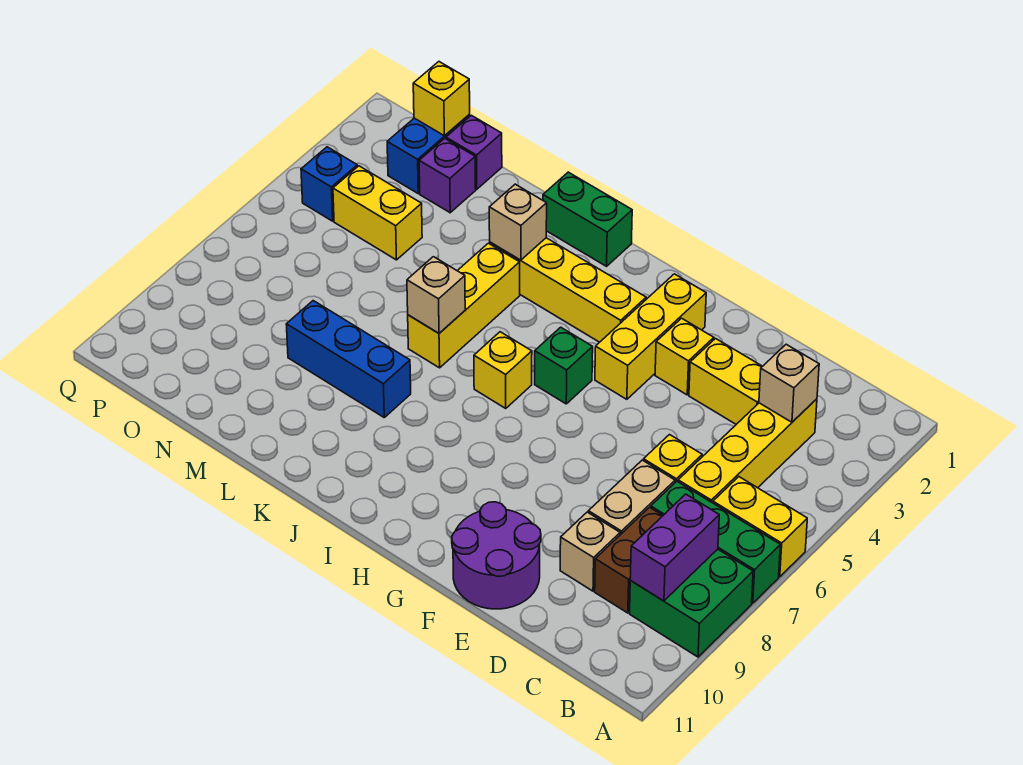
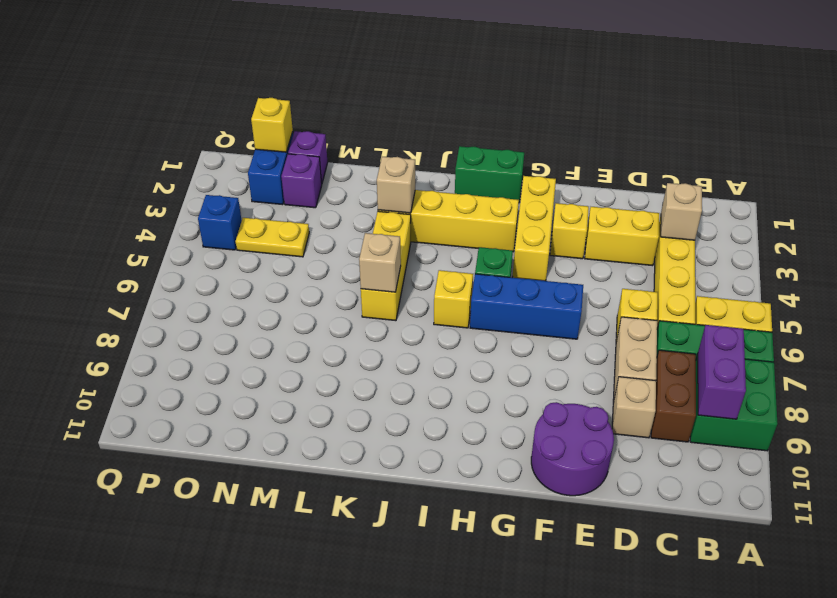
green 1x2 brick [543,172,632,266] -> green 1x2 brick moved to [455,146,524,203]
blue 1x3 brick [286,301,411,417] -> blue 1x3 brick moved to [470,274,583,339]
yellow 1x2 brick [333,166,422,260] -> yellow 1x2 plate [235,218,309,257]

